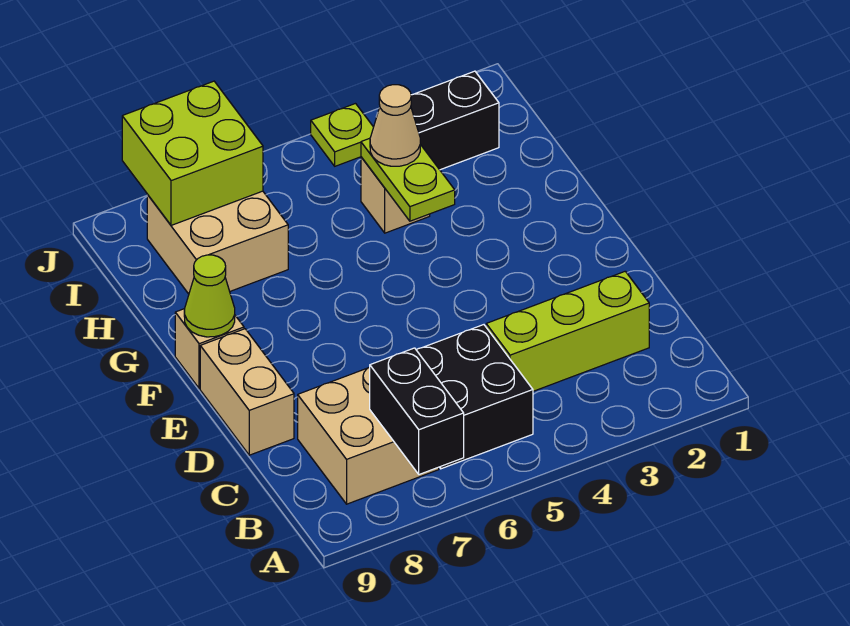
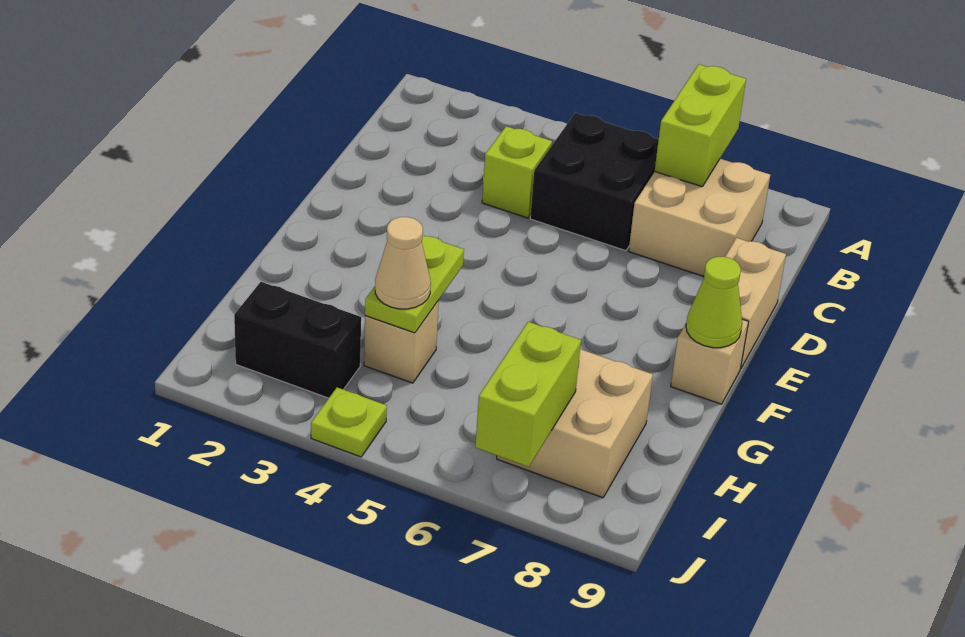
black 1x2 brick [370,348,464,474] -> lime 1x2 brick [655,64,746,187]
lime 1x3 brick [486,271,649,391] -> lime 1x1 brick [482,126,552,218]
lime 2x2 brick [122,81,263,225] -> lime 1x2 brick [475,322,581,467]

